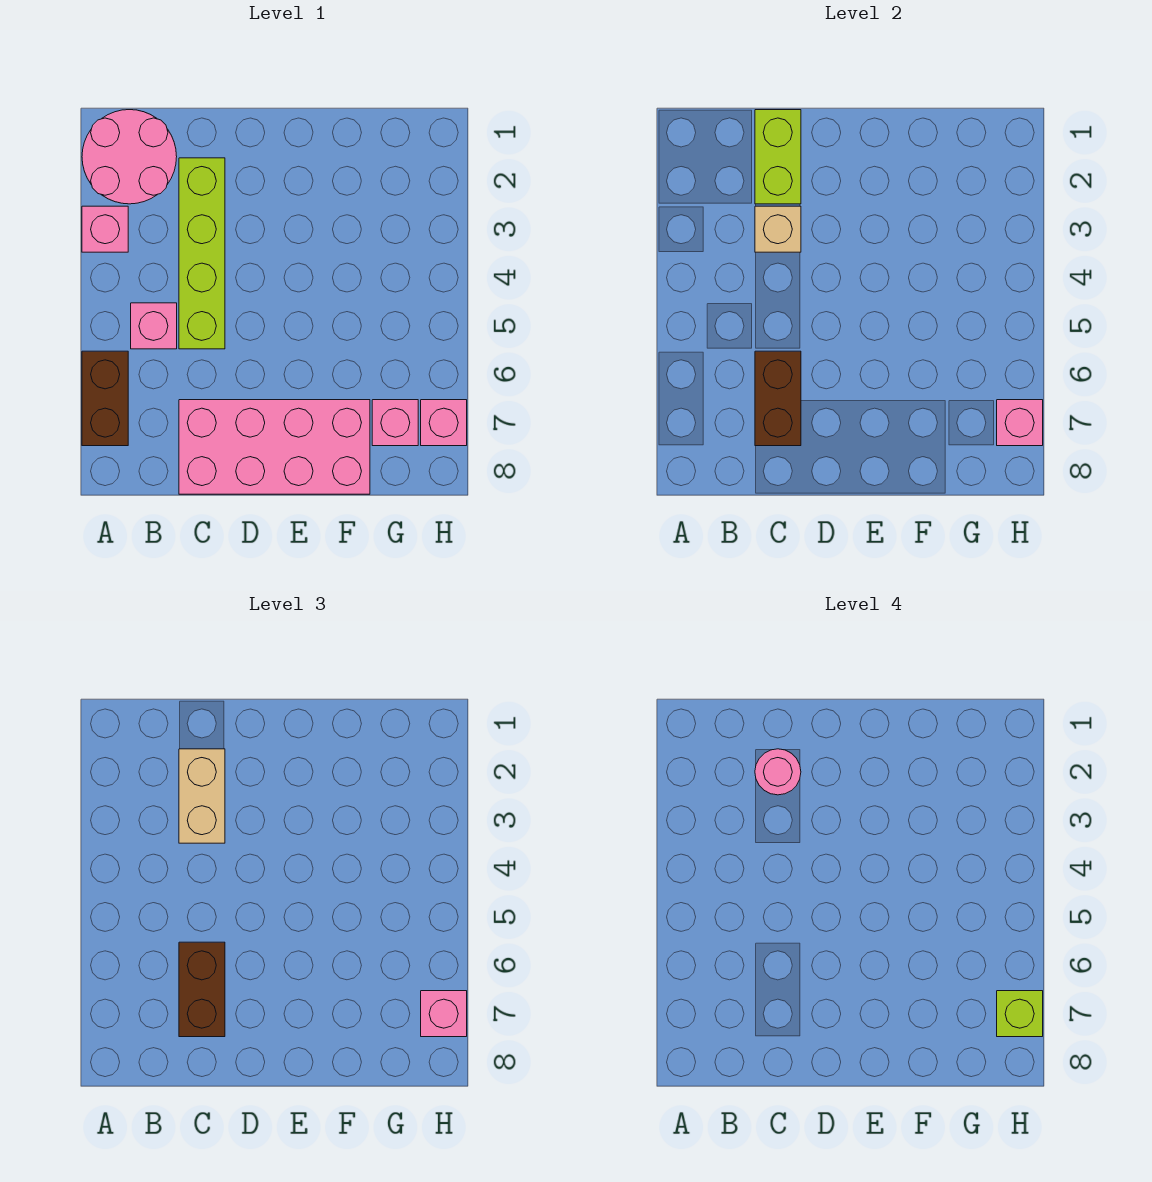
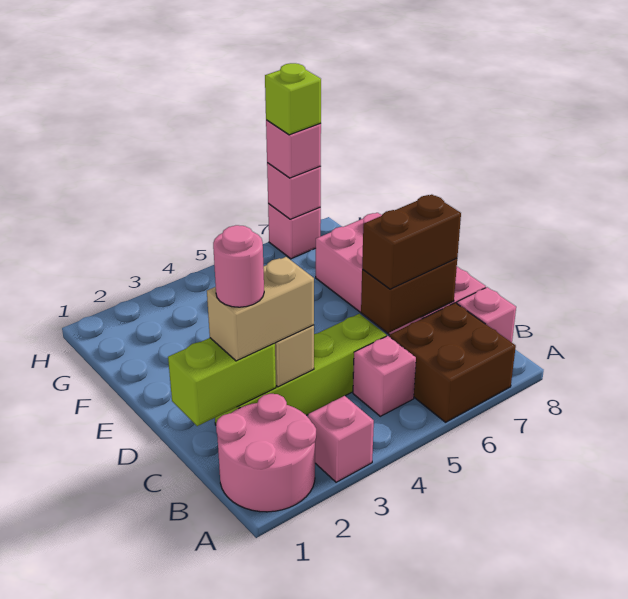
brown 1x2 brick [82,351,128,446] -> brown 2x2 brick [389,303,516,422]
pink 1x1 brick [372,400,418,446] -> pink 1x1 brick moved to [457,287,516,342]

